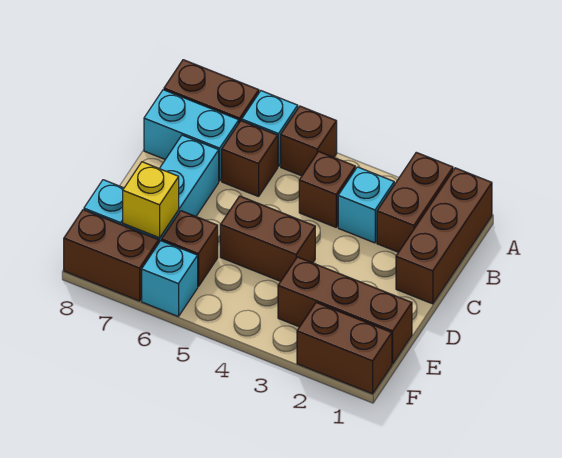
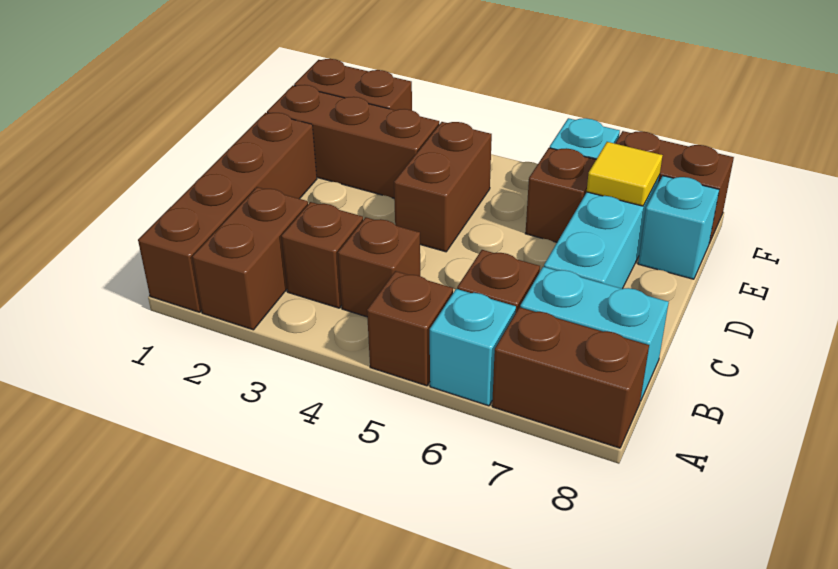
brown 1x3 brick [396,168,492,304] -> brown 1x4 brick [138,113,317,312]
cyan 1x1 brick [338,167,394,243] -> brown 1x1 brick [281,202,363,308]
brown 1x2 brick [220,196,315,281] -> brown 1x2 brick turned to [394,122,492,252]
yellow 1x1 brick [123,162,179,238] -> yellow 1x1 tile [587,142,663,206]

